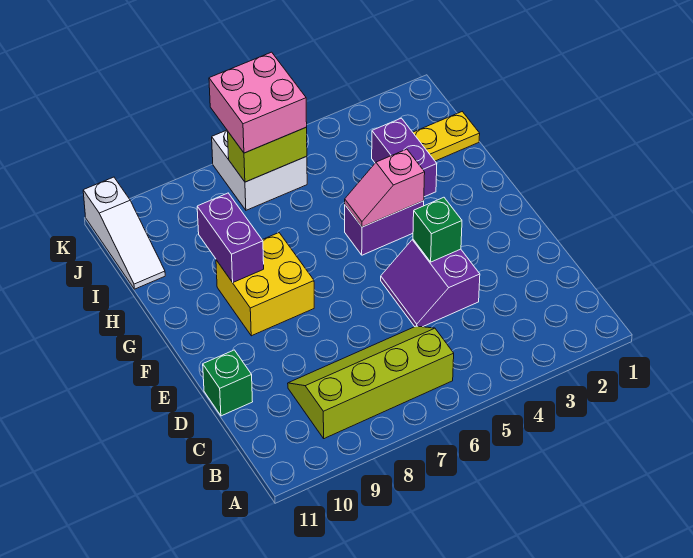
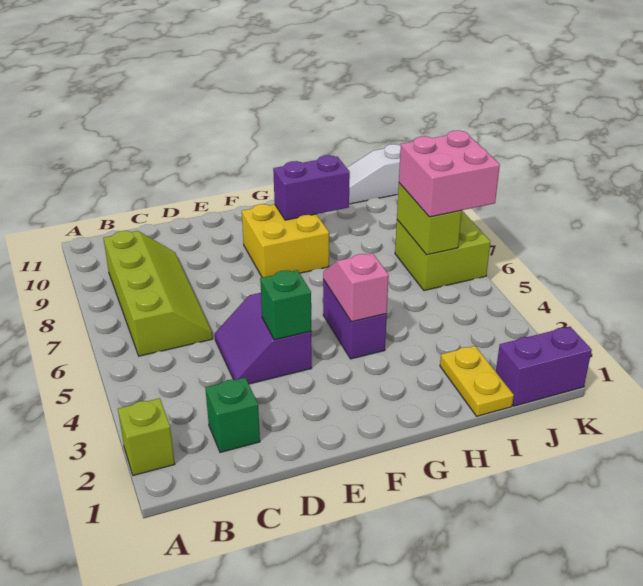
none -> lime 1x1 brick [118,398,175,476]
purple 2x2 slope [381,239,480,327] -> purple 2x2 slope turned to [215,293,312,384]
green 1x1 brick [203,350,253,416] -> green 1x1 brick moved to [205,378,260,453]
purple 1x2 brick [372,118,437,197] -> purple 1x2 brick moved to [496,327,592,406]
white 2x2 brick [212,130,307,210] -> lime 2x2 brick [395,211,491,291]

